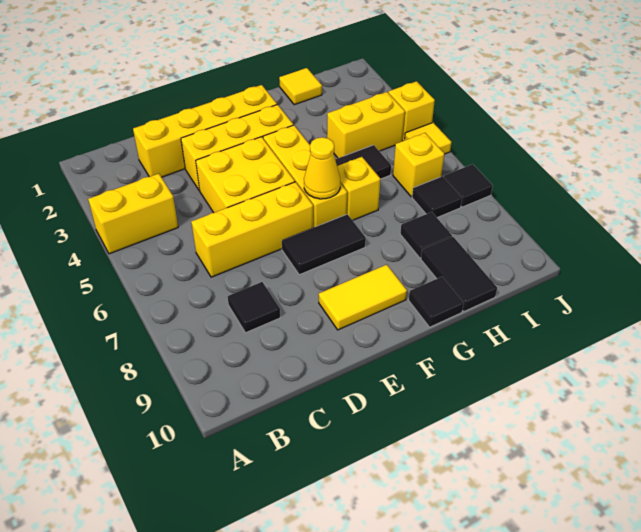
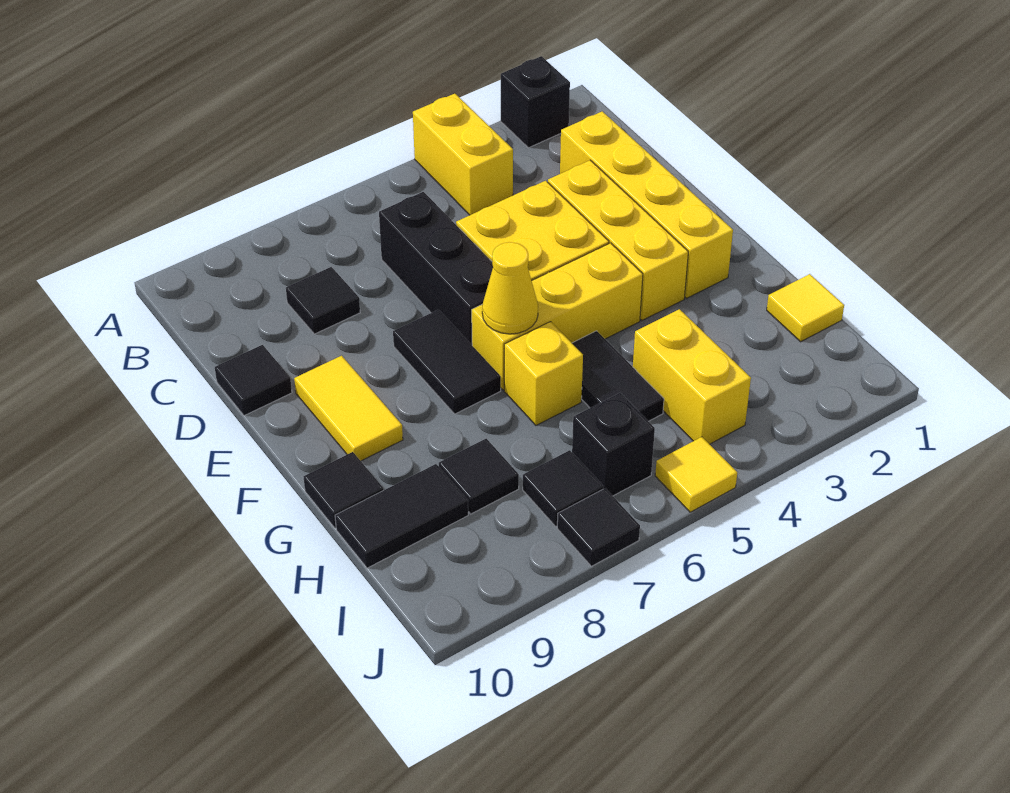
none -> black 1x1 brick [501,56,570,148]
yellow 1x3 brick [191,182,313,277] -> black 1x3 brick [379,192,493,345]
none -> black 1x1 tile [215,345,292,416]
yellow 1x1 brick [393,133,444,197] -> black 1x1 brick [572,393,655,496]
yellow 1x1 brick [388,81,435,141] -> none

